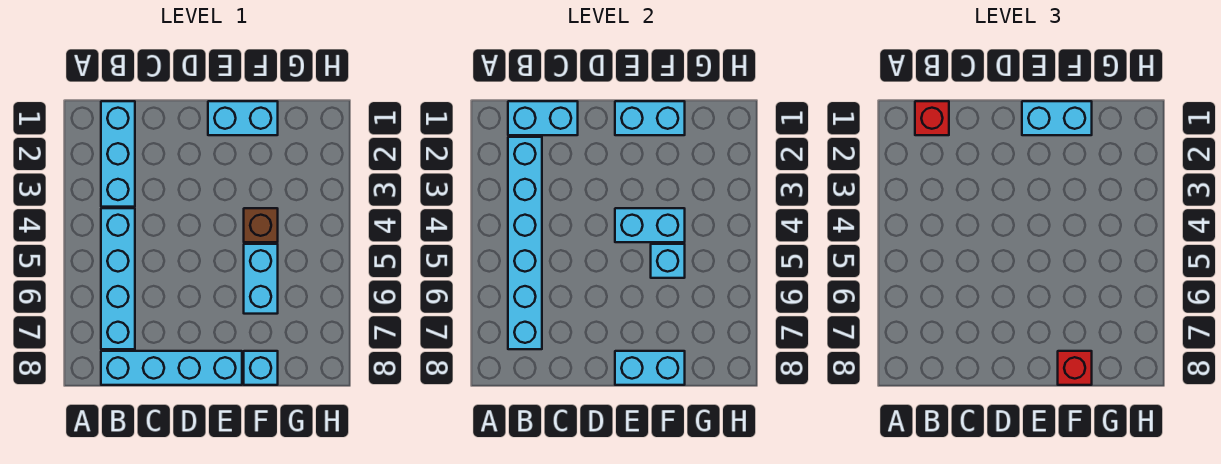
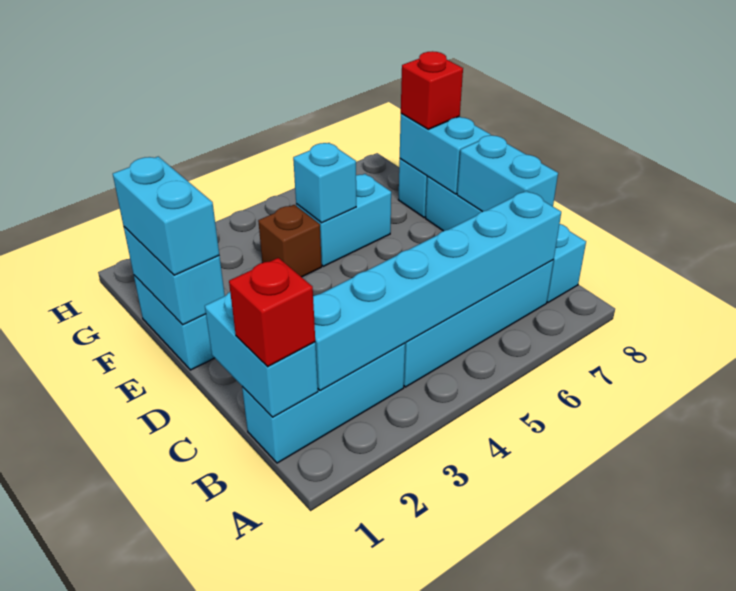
cyan 1x2 brick [615,208,685,242] -> cyan 1x2 brick moved to [457,135,558,212]

